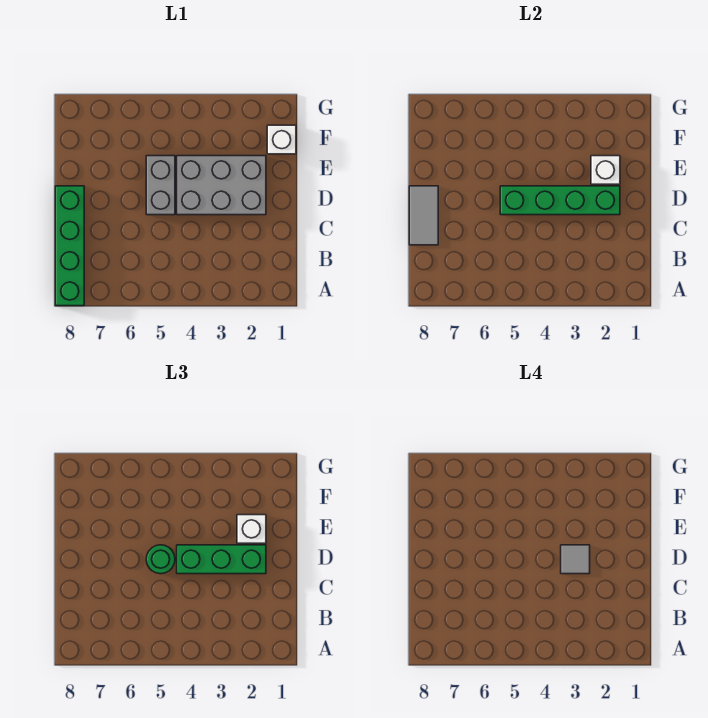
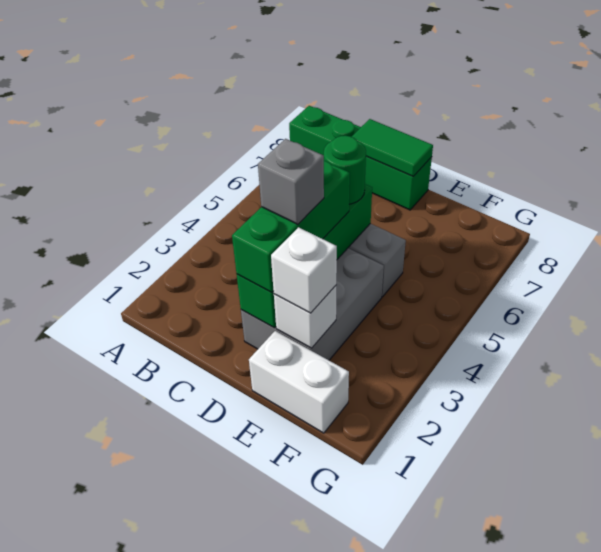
grey 1x2 tile [409,186,438,245] -> green 1x2 tile [352,119,433,176]
grey 1x1 tile [561,545,590,574] -> grey 1x1 brick [258,139,324,224]
white 1x1 brick [267,125,296,154] -> white 1x2 brick [249,331,349,433]

